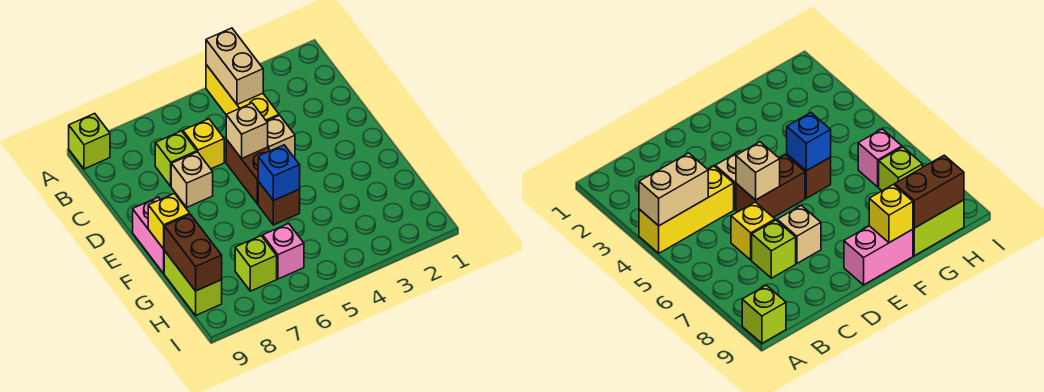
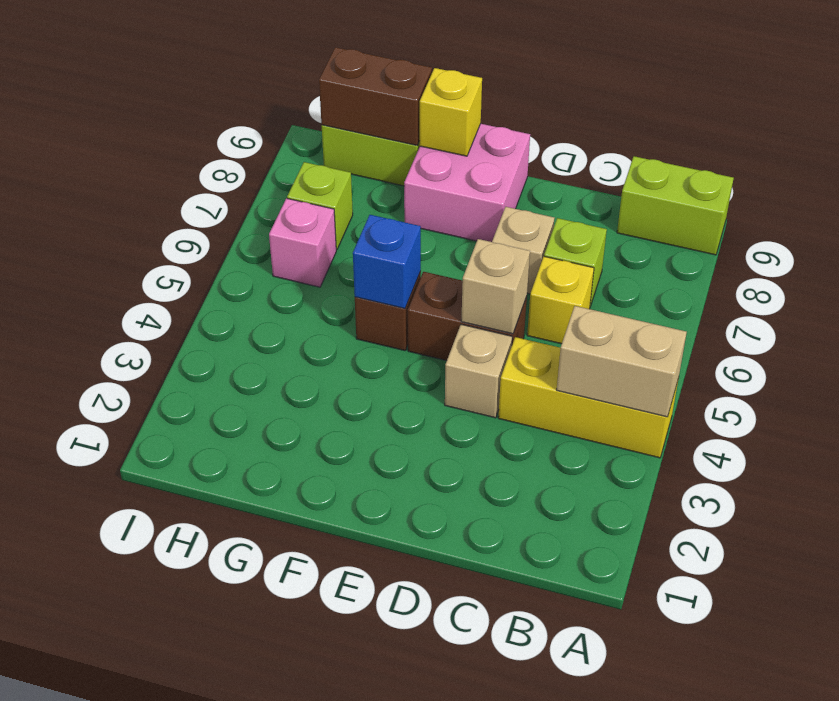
lime 1x1 brick [69,113,110,169] -> lime 1x2 brick [617,156,734,255]
pink 1x2 brick [133,197,164,273] -> pink 2x2 brick [404,124,530,242]

